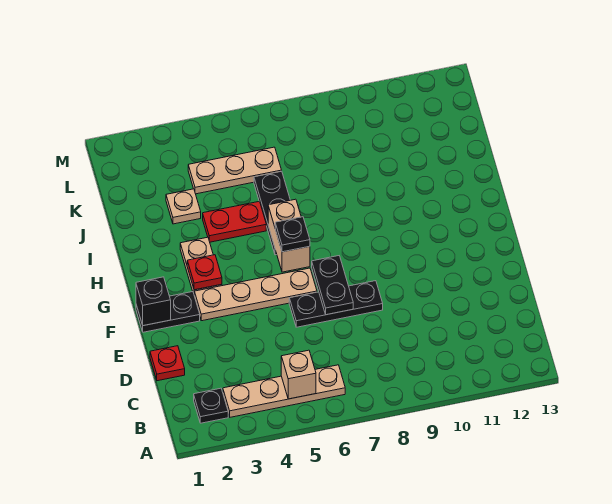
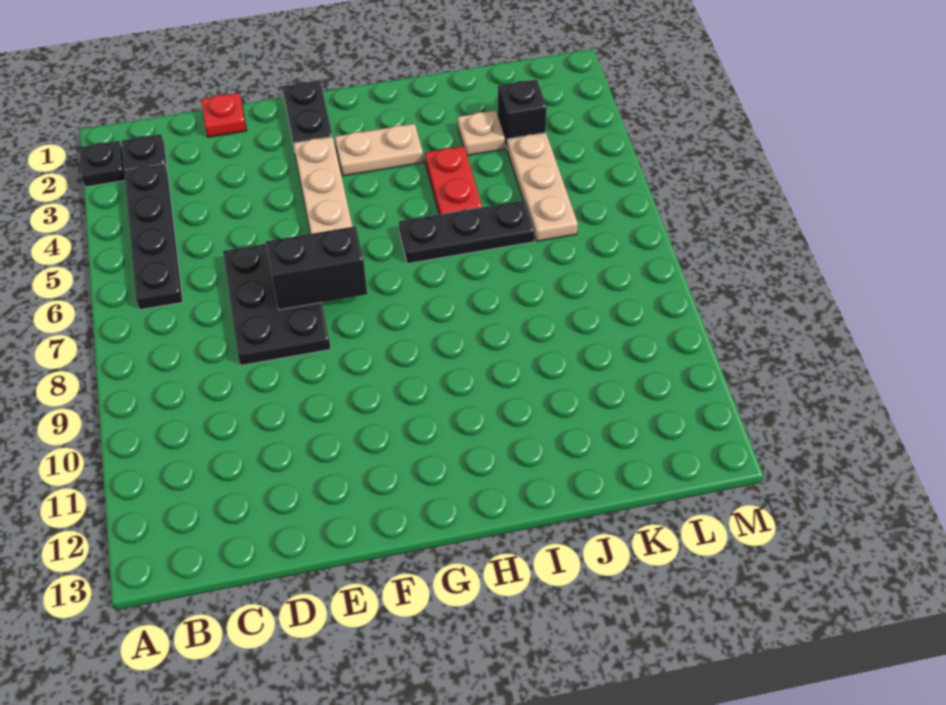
tan 1x4 plate [223,365,345,417] -> black 1x4 plate [124,164,183,310]
tan 1x1 brick [281,350,316,399] -> none
black 1x3 plate [289,281,383,327] -> black 2x3 plate [223,244,331,365]
black 1x2 plate [312,256,353,315] -> black 1x2 brick [266,226,367,310]
black 1x1 brick [136,277,171,326] -> black 1x1 brick moved to [498,80,547,148]
red 1x1 plate [187,255,222,290] -> none
tan 1x2 brick [268,199,310,272] -> none
black 1x1 plate [275,217,310,252] -> black 1x1 plate moved to [79,141,125,187]

